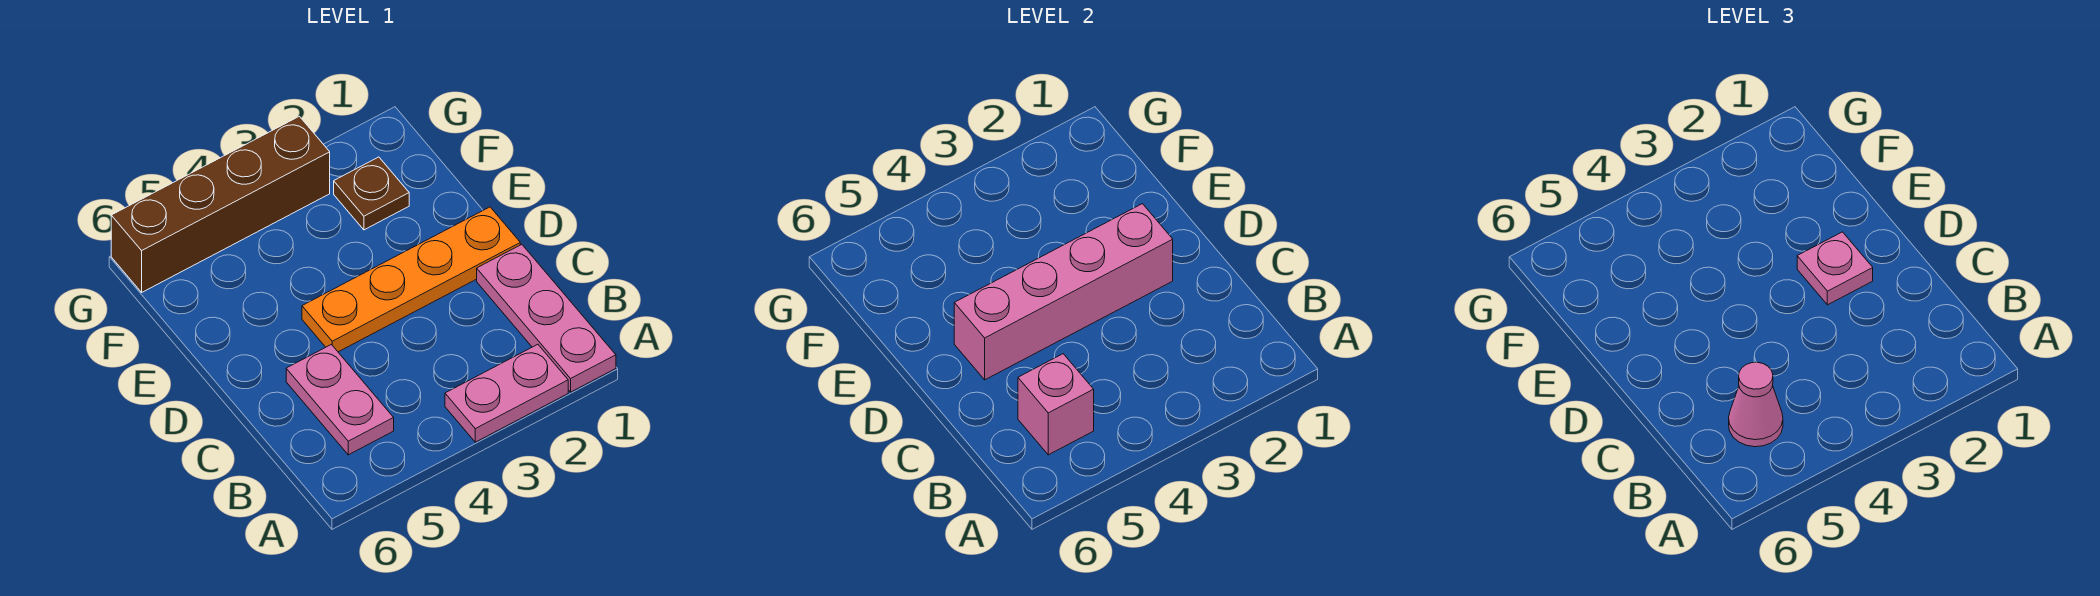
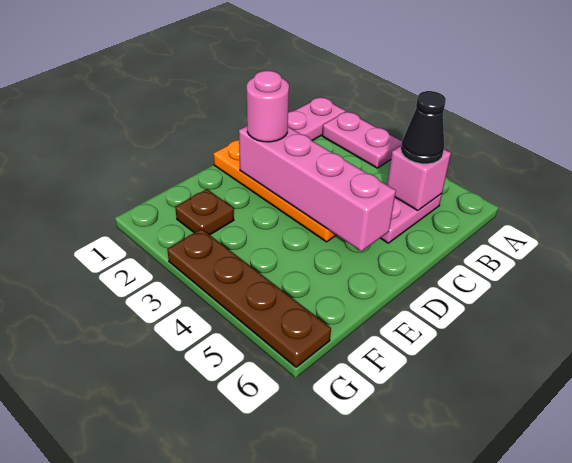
pink 1x1 cone [1729,362,1783,447] -> black 1x1 cone [401,91,446,164]
pink 1x1 plate [1797,232,1873,305] -> pink 1x1 round brick [247,71,289,142]
brown 1x4 brick [111,116,330,292] -> brown 1x4 plate [167,229,331,367]

